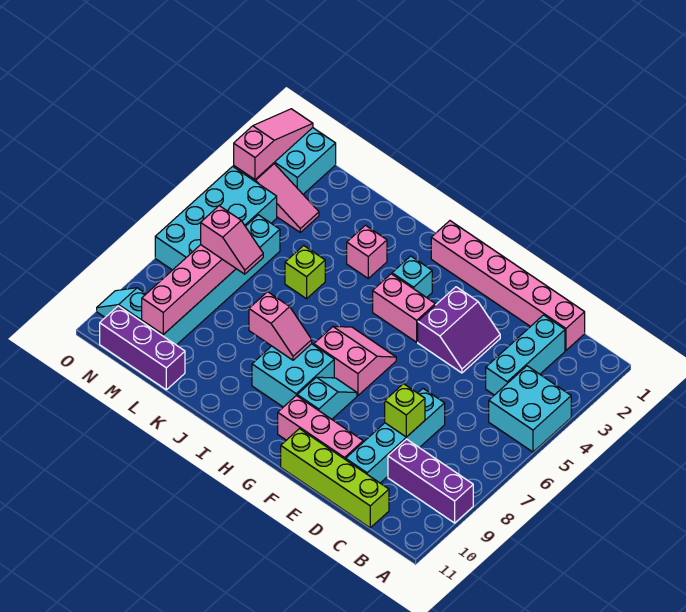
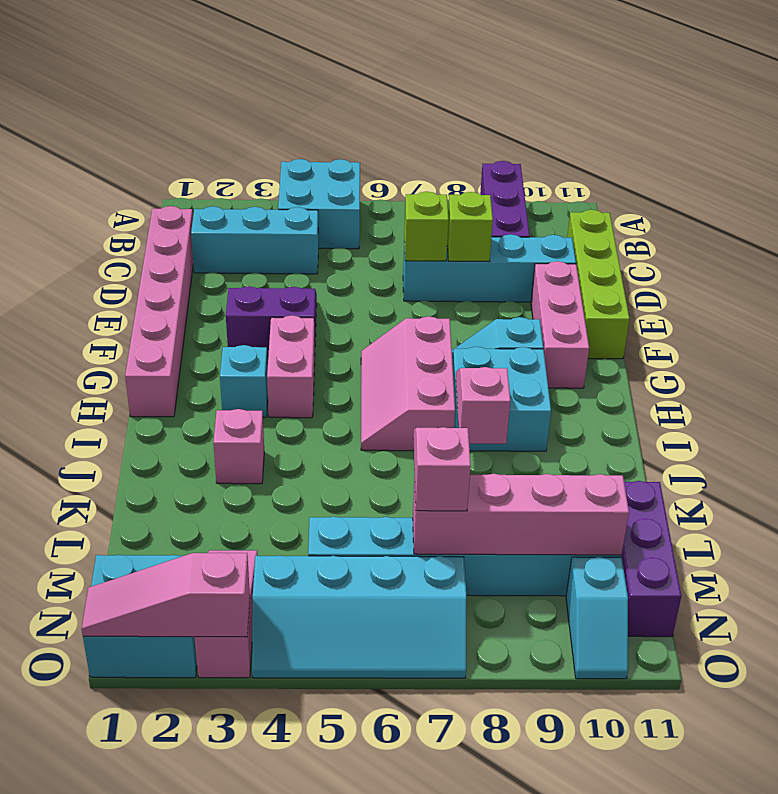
pink 2x2 slope [314,326,396,395] -> pink 2x3 slope [361,316,455,451]
lime 1x1 brick [285,245,325,299] -> lime 1x1 brick moved to [404,192,449,261]
cyan 2x4 brick [155,166,277,270] -> cyan 2x4 slope [252,556,466,678]

